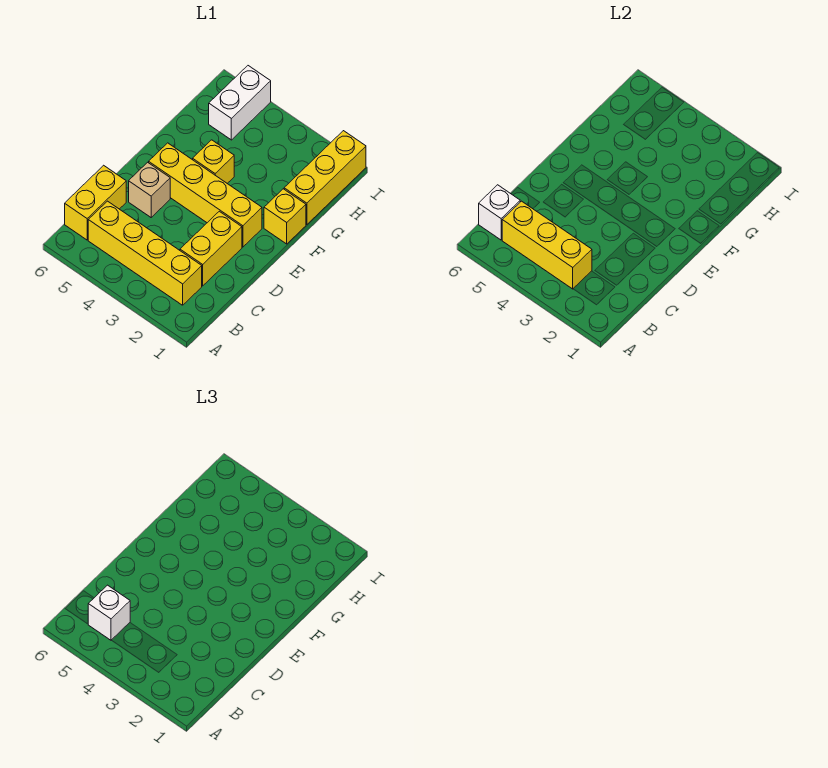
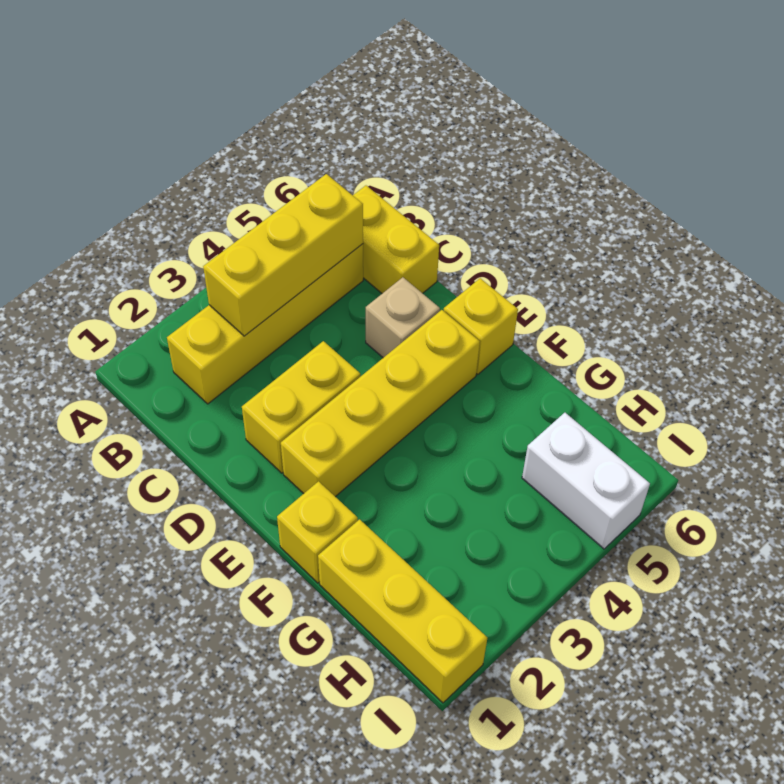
white 1x1 brick [88,585,130,640] -> none
white 1x1 brick [479,185,520,240] -> none
yellow 1x2 brick [180,211,242,286] -> yellow 1x2 brick turned to [242,341,360,473]
yellow 1x1 brick [193,140,234,183] -> yellow 1x1 brick moved to [444,278,518,374]

